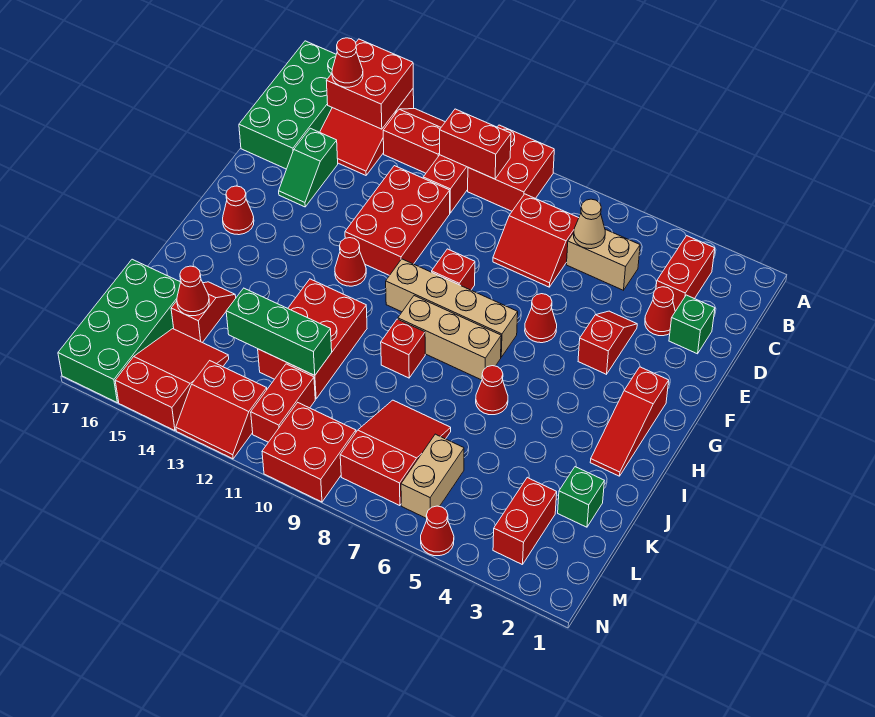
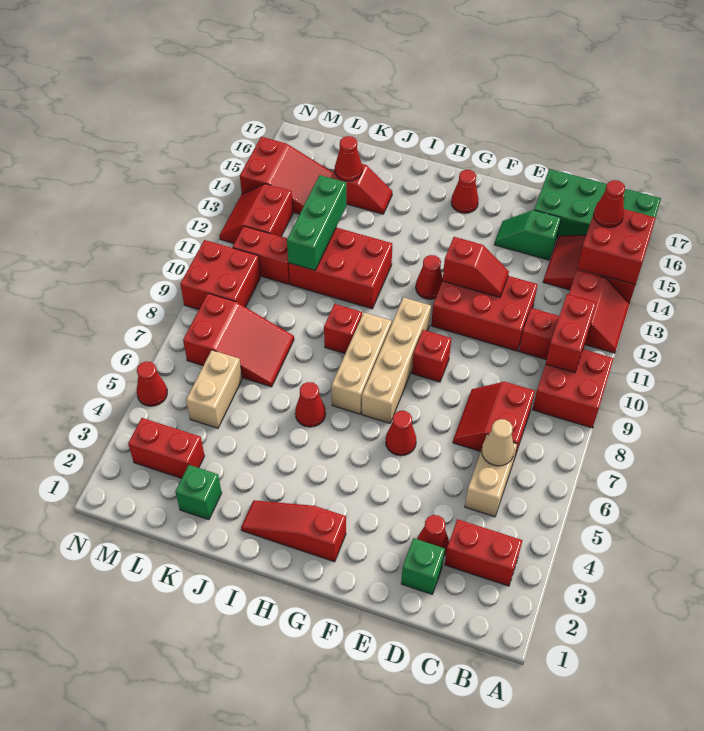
red 1x2 slope [578,311,637,374] -> red 1x2 slope moved to [443,237,509,297]
green 2x4 brick [58,259,180,403] -> none
tan 1x2 brick [401,434,464,519] -> tan 1x2 brick turned to [186,350,242,428]

